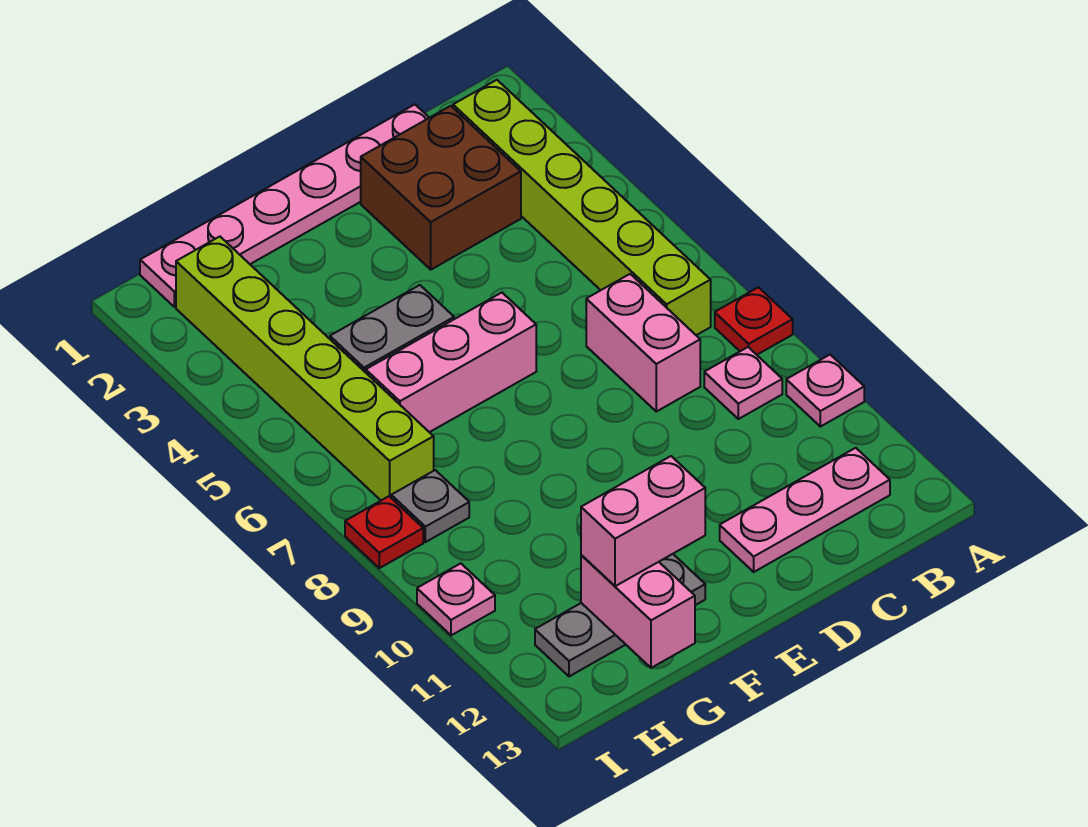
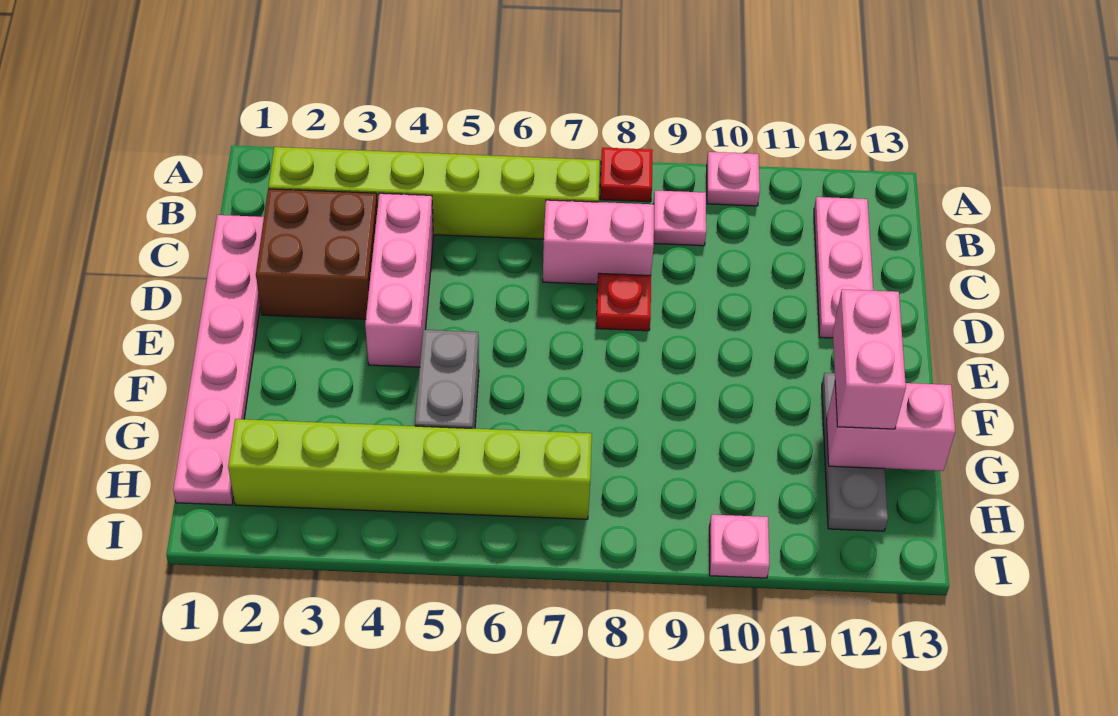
pink 1x3 brick [366,293,536,432] -> pink 1x3 brick moved to [365,193,434,367]
grey 1x1 plate [391,470,469,542] -> none
red 1x1 plate [345,496,423,568] -> red 1x1 plate moved to [596,273,651,331]

